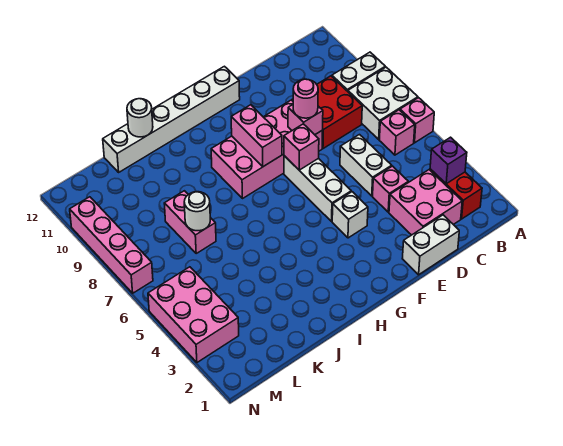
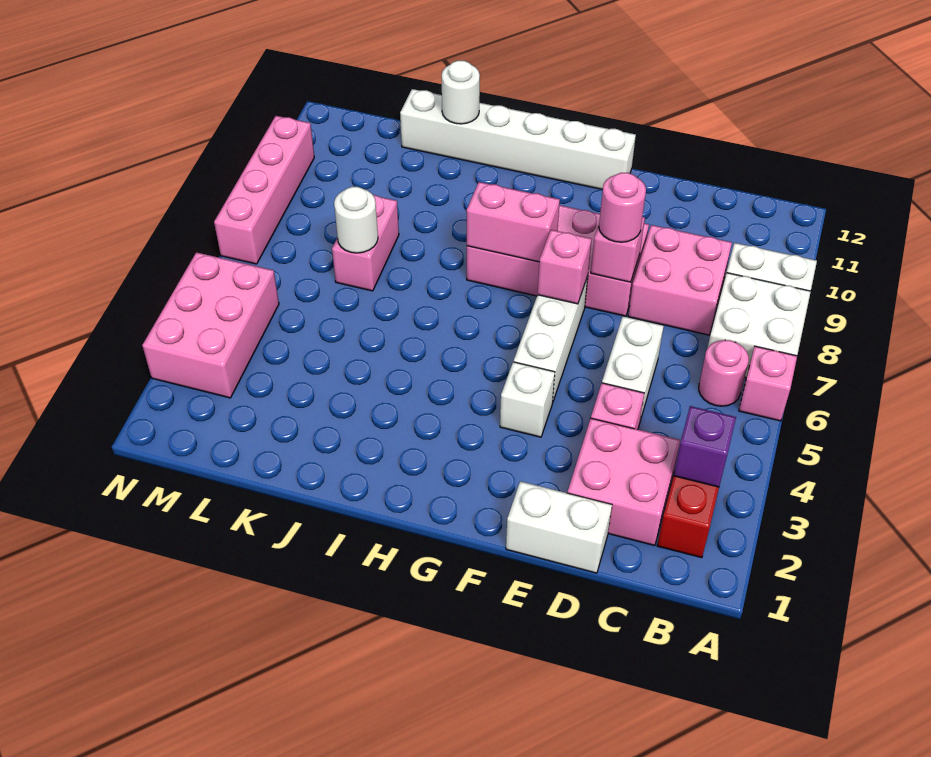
pink 1x1 brick [379,110,415,155] -> pink 1x1 round brick [699,340,749,406]
red 2x2 brick [292,76,362,149] -> pink 2x2 brick [628,225,732,335]
pink 1x2 brick [231,105,282,167] -> pink 1x2 brick turned to [467,182,560,262]

